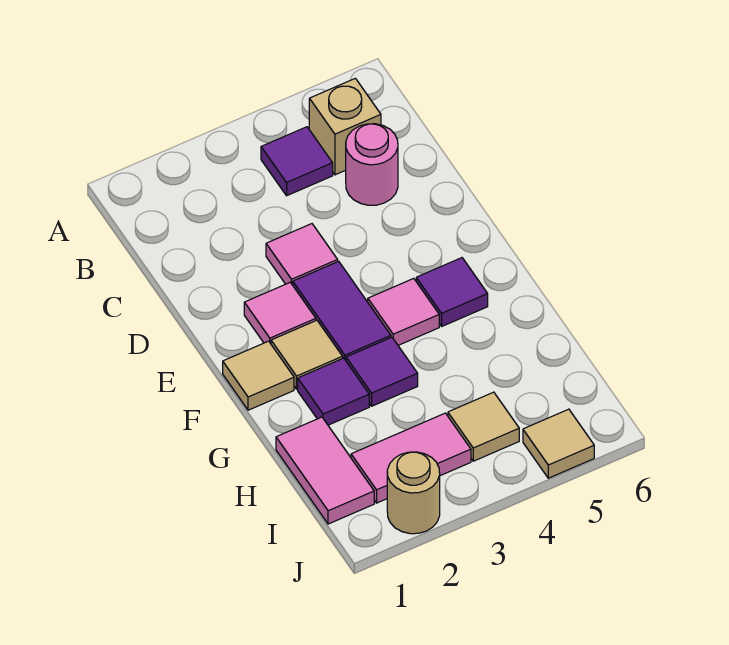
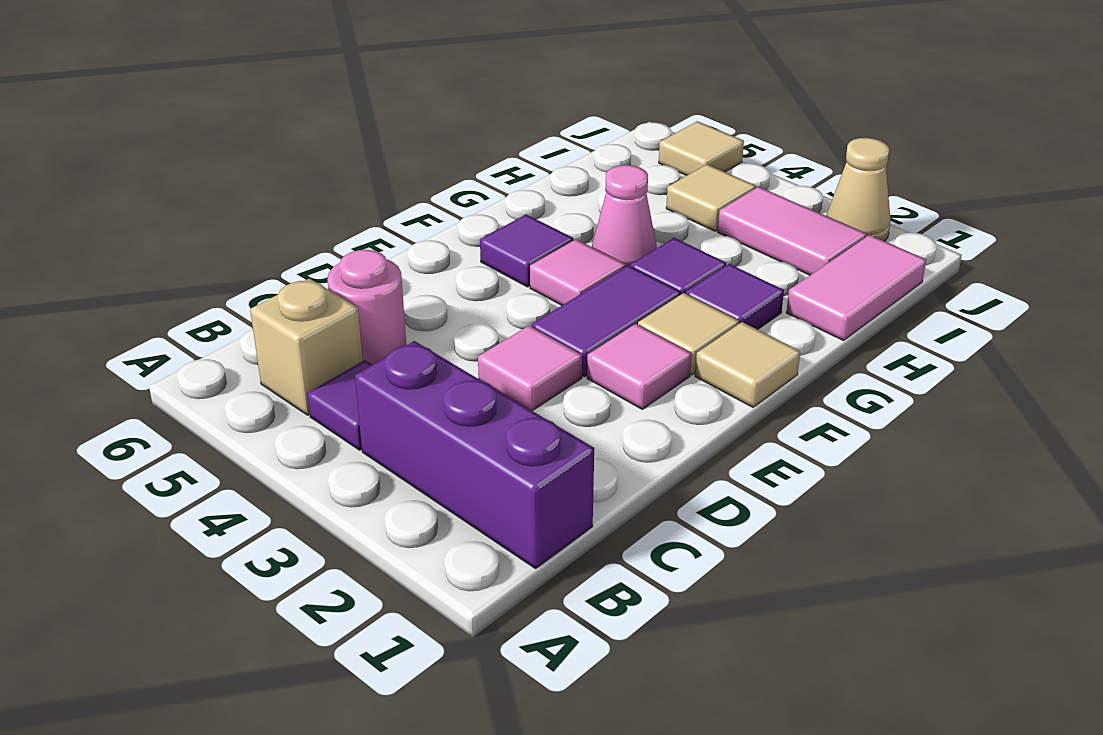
none -> purple 1x3 brick [355,341,594,569]
none -> pink 1x1 cone [592,165,657,266]
tan 1x1 round brick [387,452,440,534] -> tan 1x1 cone [826,138,891,241]

